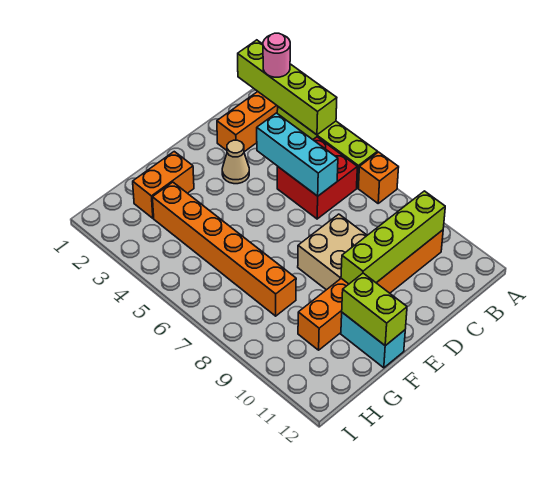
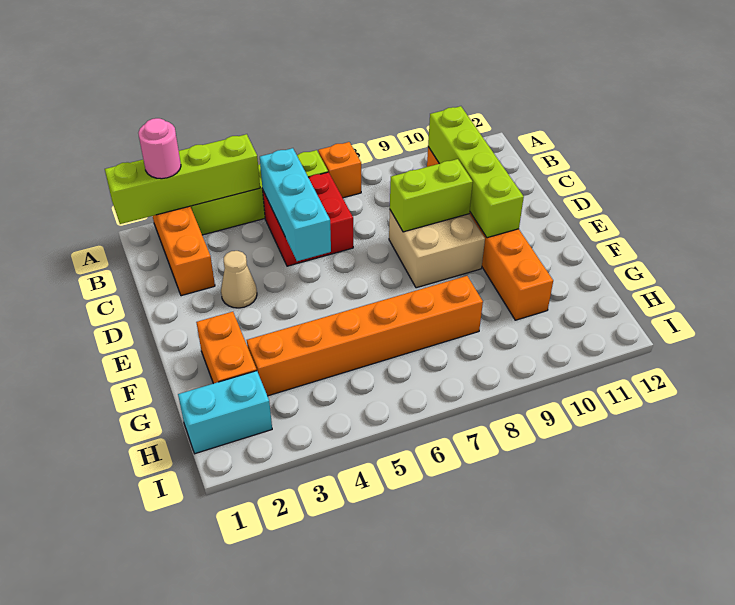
cyan 1x3 brick [257,113,338,196] -> cyan 1x3 brick turned to [260,148,331,261]
cyan 1x2 brick [341,313,405,368] -> cyan 1x2 brick moved to [178,371,272,454]
lime 1x2 brick [342,273,407,346] -> lime 1x2 brick moved to [390,159,473,232]

